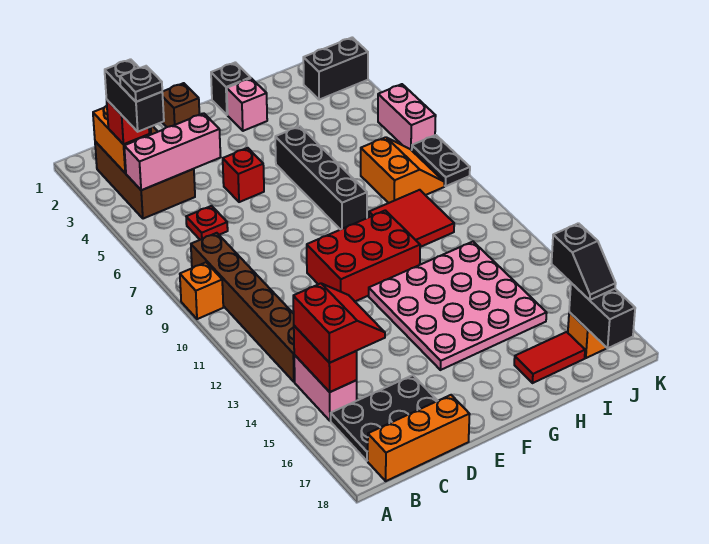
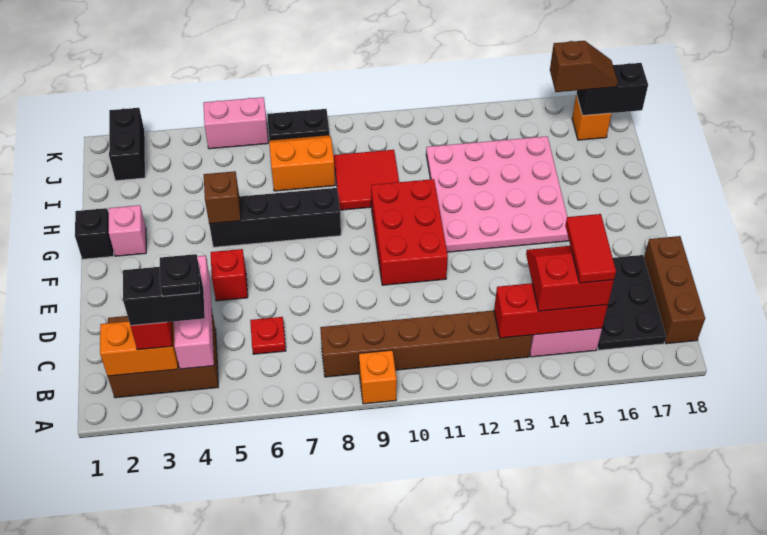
red 1x2 brick [294,326,357,392] -> red 1x3 brick [494,283,608,338]
orange 1x3 brick [368,395,470,481] -> brown 1x3 brick [644,236,705,344]
brown 1x1 brick [162,83,199,127] -> brown 1x1 brick moved to [204,171,241,224]
red 1x2 tile [514,332,585,383] -> red 1x2 tile moved to [565,214,616,283]
black 1x2 slope [552,223,616,300] -> brown 1x2 slope [550,41,618,92]

